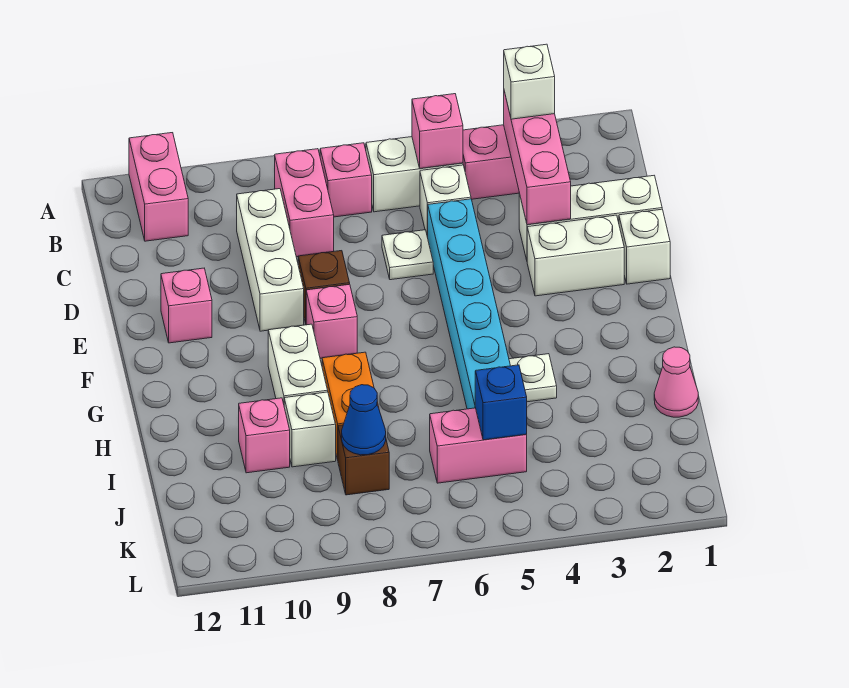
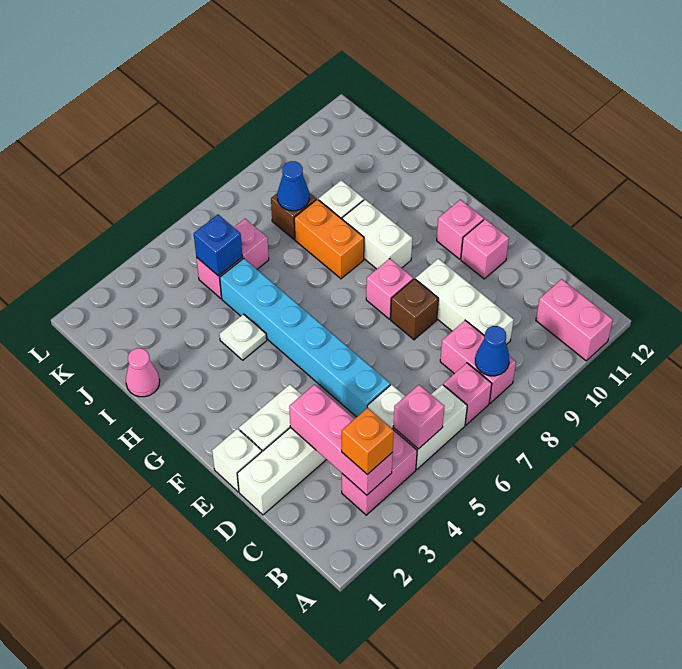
white 1x1 brick [504,44,555,119] -> orange 1x1 brick [342,408,394,474]
none -> blue 1x1 cone [475,326,509,376]
white 1x1 plate [382,230,433,280] -> none
pink 1x1 brick [239,398,290,473] -> pink 1x1 brick moved to [437,200,484,259]

